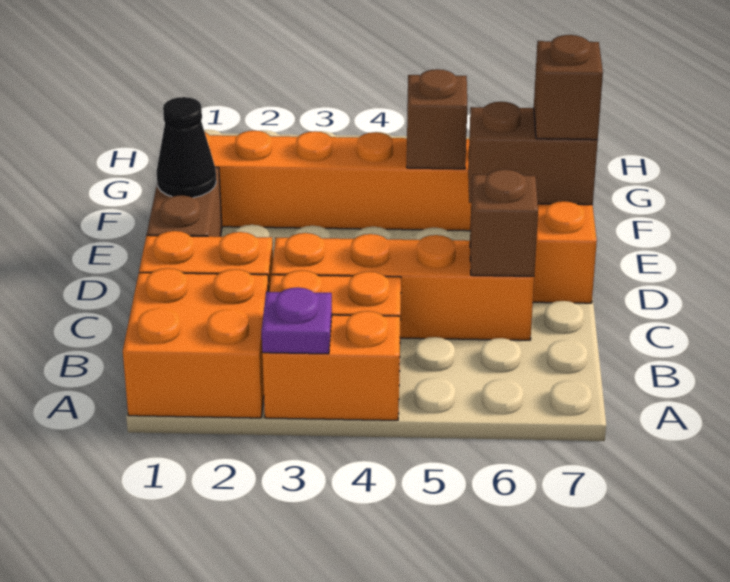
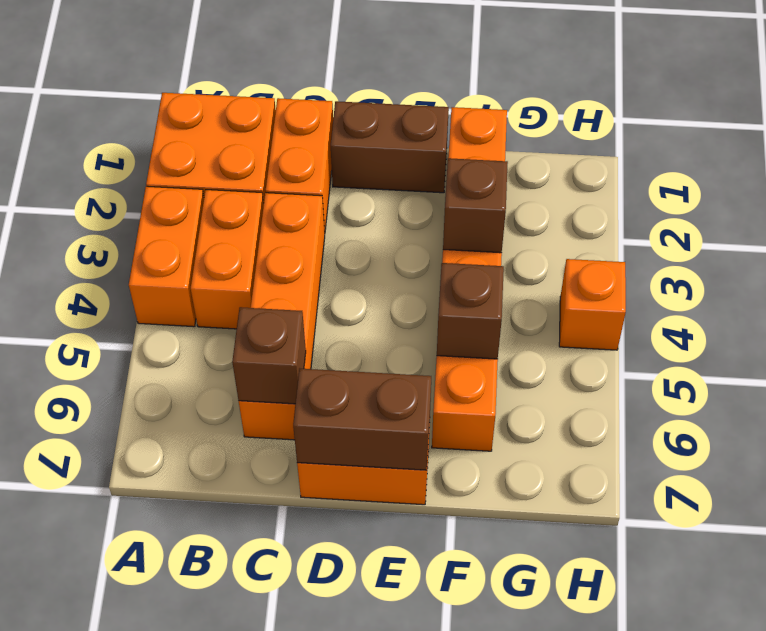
purple 1x1 plate [262,287,332,354] -> none
black 1x1 cone [156,97,216,198] -> none
brown 1x2 brick [468,102,598,205] -> brown 1x2 brick turned to [293,369,431,470]
brown 1x1 brick [534,35,603,140] -> brown 1x1 brick moved to [443,158,508,253]
none -> orange 1x1 brick [559,259,626,350]

